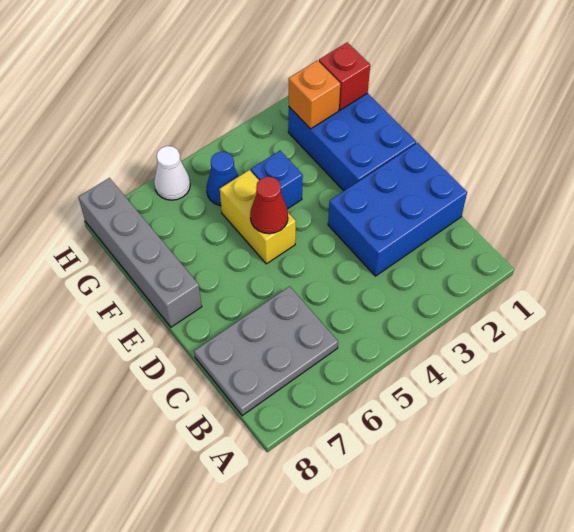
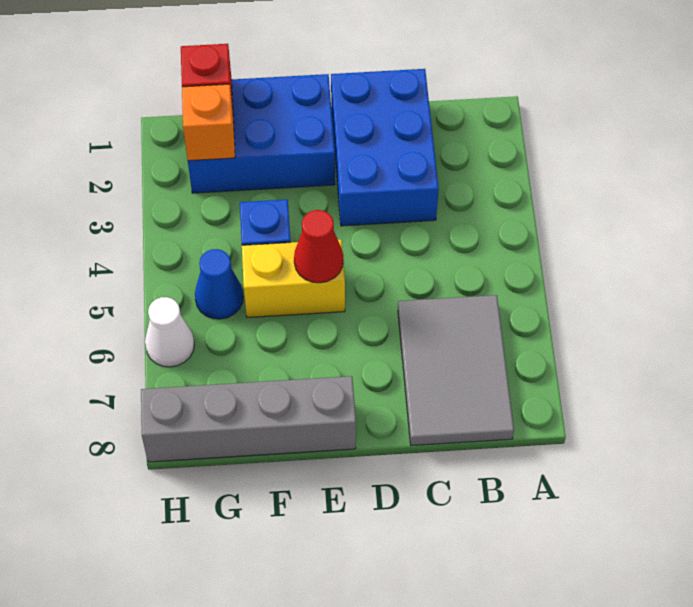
grey 2x3 plate [194,286,338,416] -> grey 2x3 tile [398,295,514,446]

